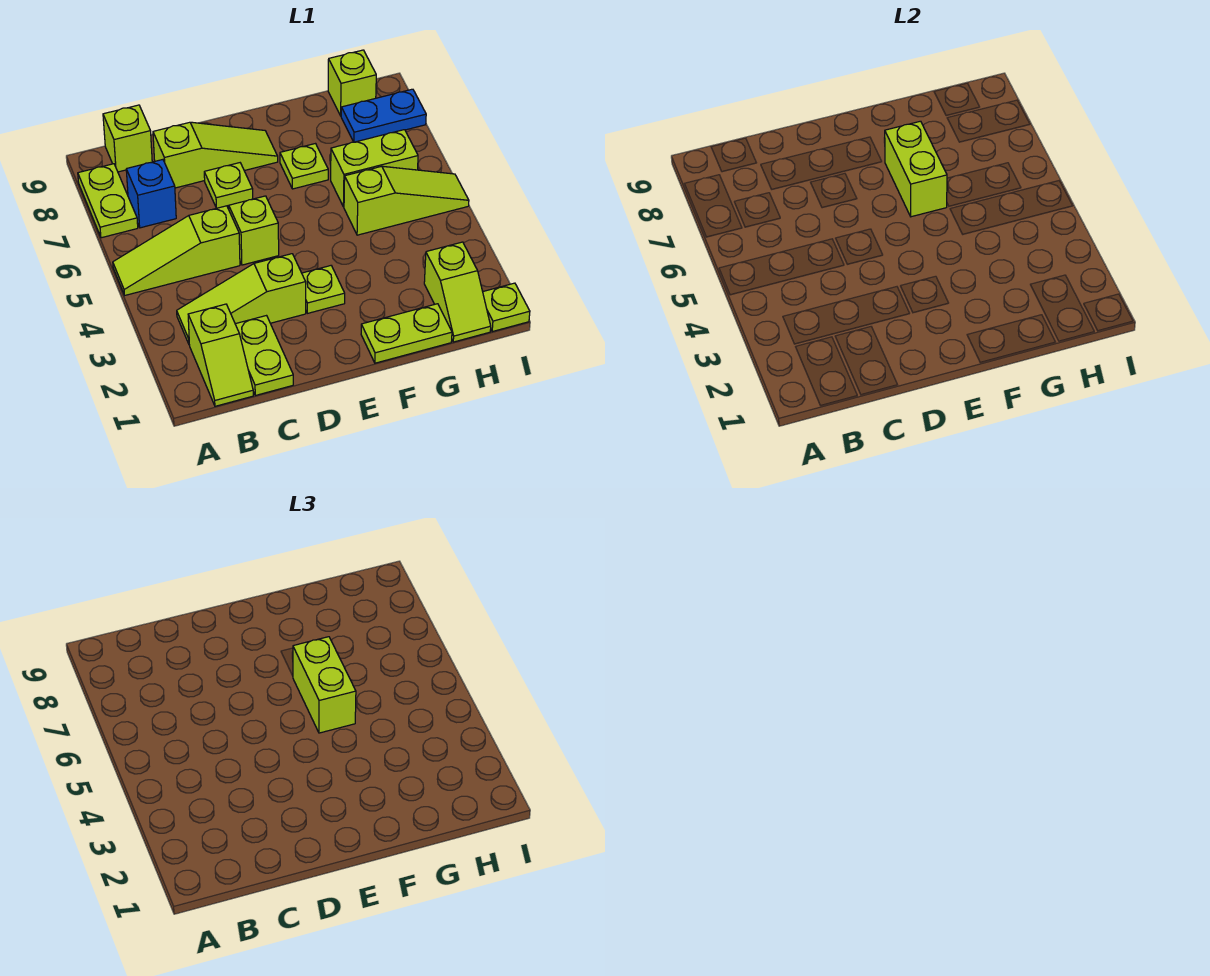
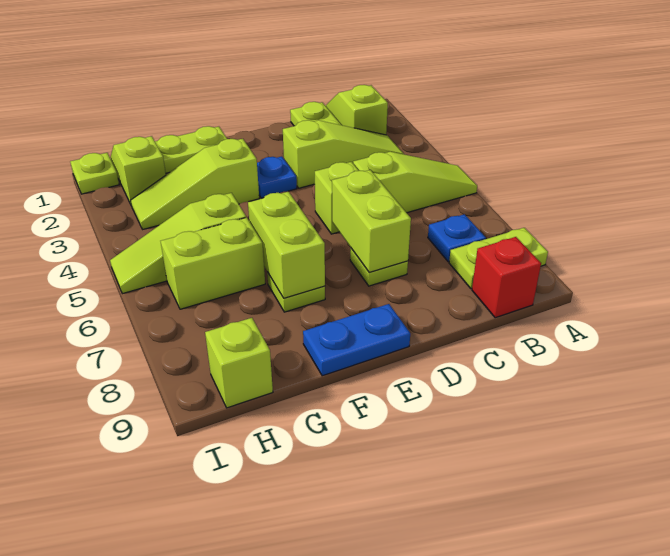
lime 1x2 plate [78,164,138,238] -> lime 1x2 plate turned to [449,228,548,289]
blue 1x1 brick [126,160,176,228] -> blue 1x1 plate [428,214,486,262]
lime 1x1 brick [103,105,152,172] -> red 1x1 brick [472,237,541,318]
lime 1x3 slope [153,122,278,188] -> lime 1x3 slope moved to [131,139,259,229]
lime 1x1 plate [302,266,345,313] -> blue 1x1 plate [257,156,297,198]
lime 1x2 brick [293,637,356,733] -> lime 1x2 brick moved to [332,170,411,272]
blue 1x2 plate [341,89,426,142] -> blue 1x2 plate moved to [303,304,410,376]

